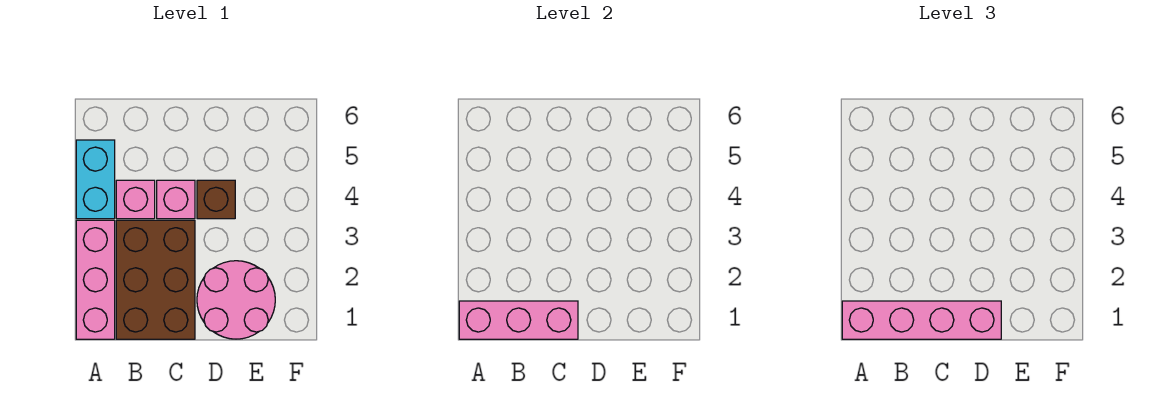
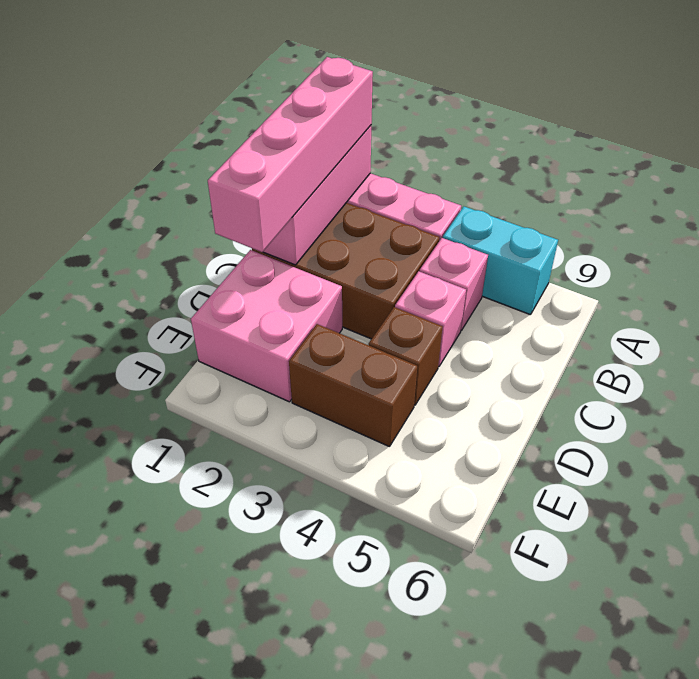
pink 2x2 round brick [197,261,275,339] -> pink 2x2 brick [191,250,342,402]
none -> brown 1x2 brick [289,324,417,447]

